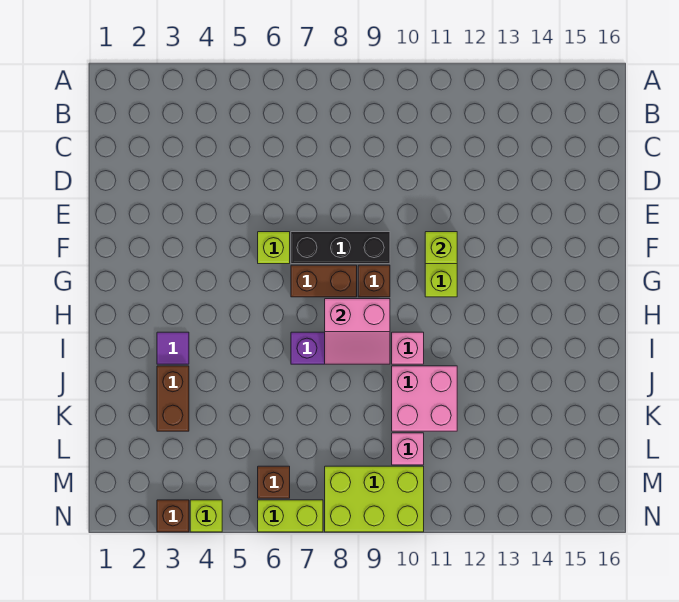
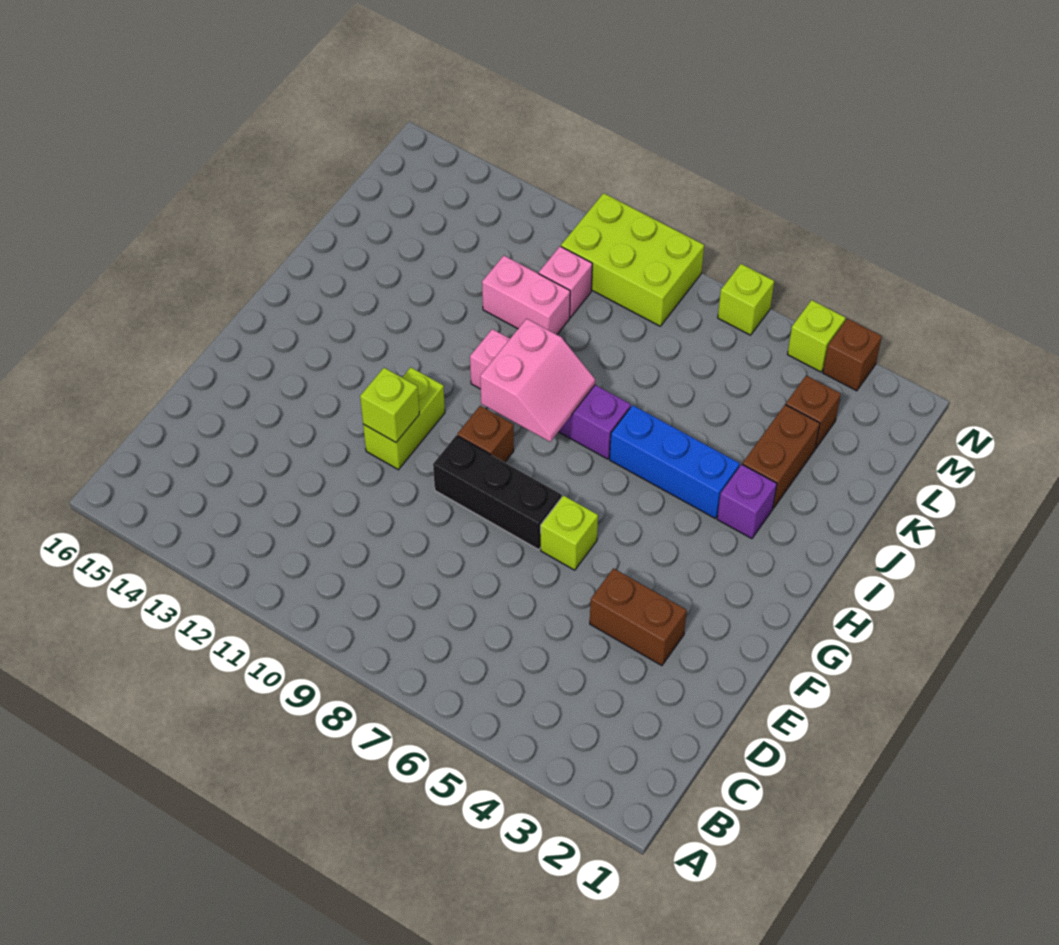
brown 1x2 brick [291,265,357,297] -> brown 1x2 brick moved to [590,568,687,666]
pink 2x2 slope [325,299,390,364] -> pink 2x2 slope turned to [480,319,595,442]
purple 1x1 tile [157,332,189,364] -> purple 1x1 brick [717,464,777,539]
none -> blue 1x3 brick [610,405,740,518]
pink 2x2 brick [392,366,457,431] -> pink 1x2 brick [482,256,570,334]
brown 1x1 brick [258,466,290,498] -> brown 1x1 brick moved to [785,376,841,449]
lime 1x2 brick [258,500,323,532] -> lime 1x1 brick [718,264,774,335]

